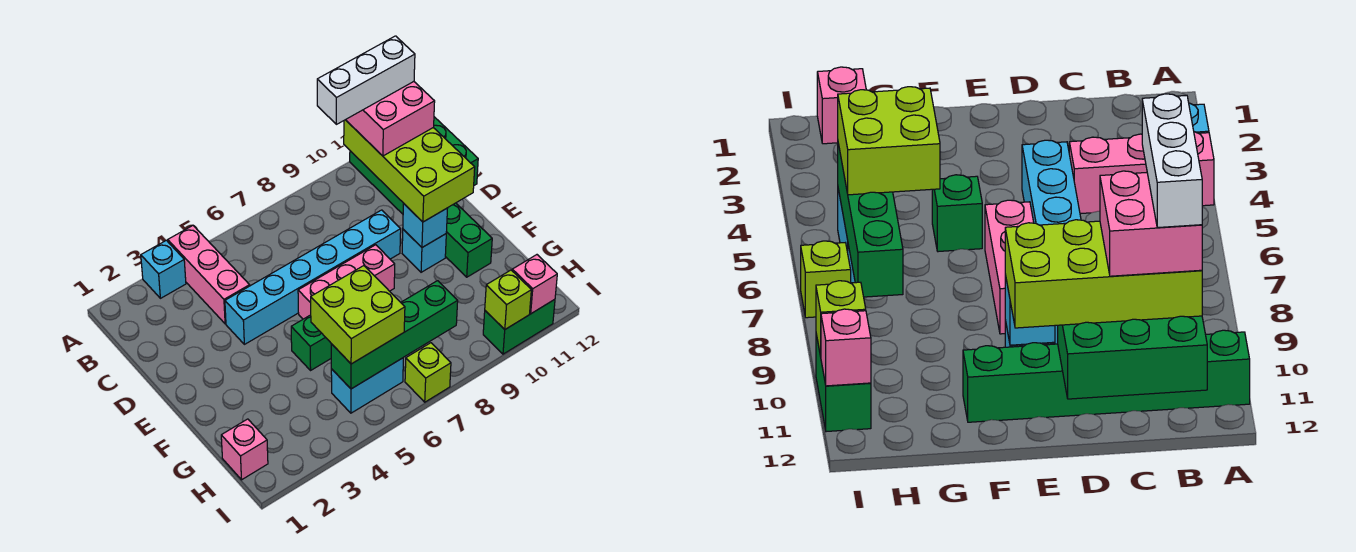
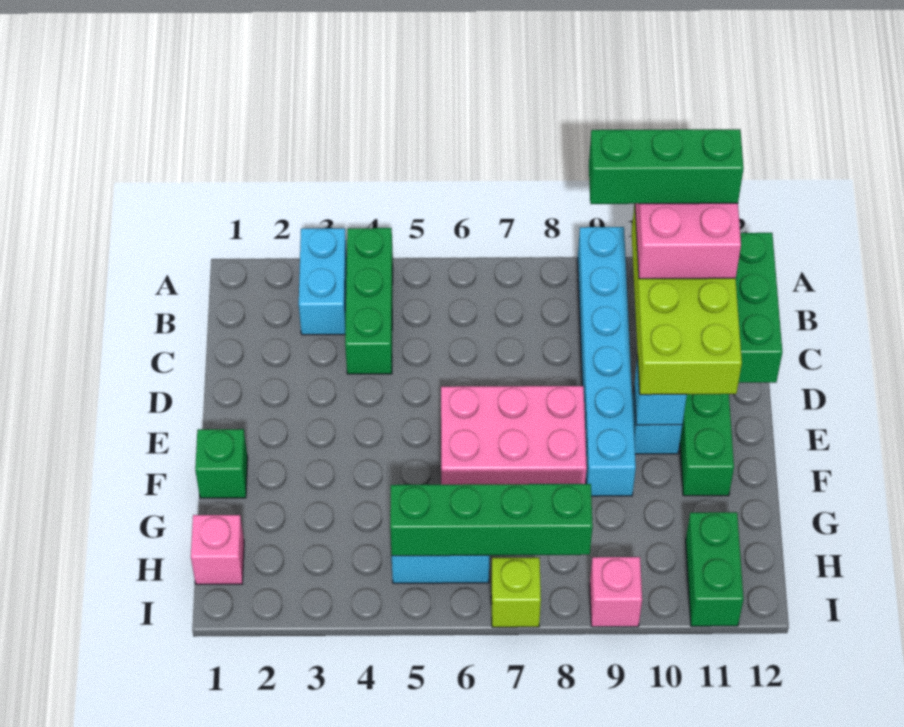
cyan 1x1 brick [141,240,186,298] -> cyan 1x2 brick [299,228,347,335]
pink 1x3 brick [168,226,250,324] -> green 1x3 brick [345,228,393,374]
white 1x3 brick [317,36,415,124] -> green 1x3 brick [589,129,744,204]
cyan 1x6 brick [225,210,401,344] -> cyan 1x6 brick turned to [578,227,636,496]
pink 1x3 brick [298,245,395,319] -> pink 2x3 brick [441,386,587,485]
green 1x1 brick [291,315,331,370] -> green 1x1 brick moved to [195,429,248,498]
lime 2x2 brick [311,266,405,364] -> none
green 1x2 brick [483,300,555,354] -> green 1x2 brick turned to [686,512,743,626]
lime 1x1 brick [485,270,531,329] -> none
pink 1x1 brick [512,255,557,314] -> pink 1x1 brick moved to [590,557,642,627]

